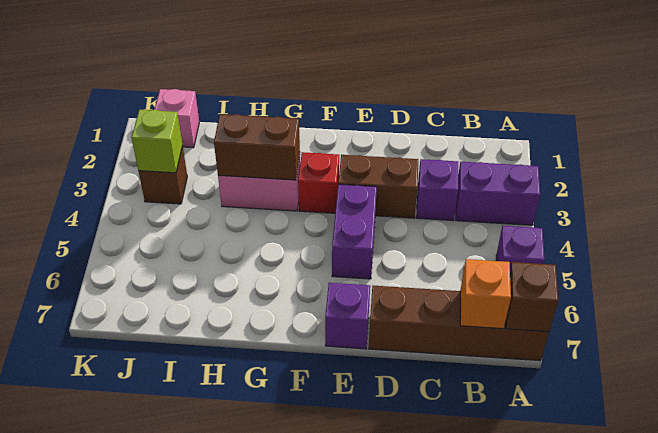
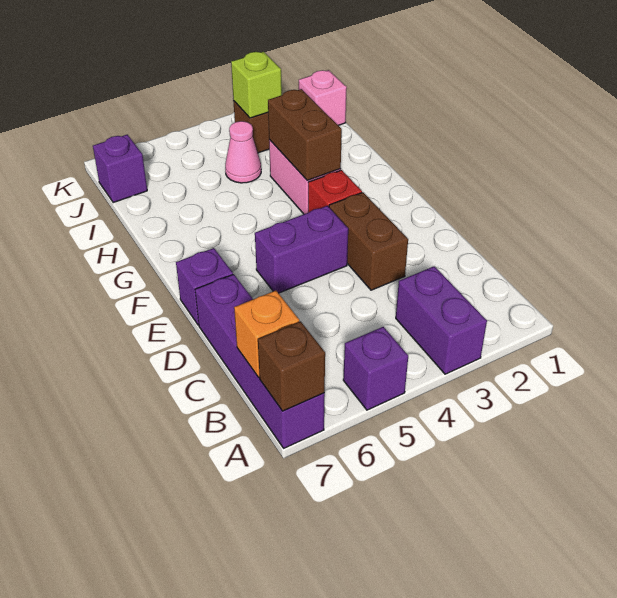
brown 1x4 brick [369,286,549,361] -> purple 1x4 brick [195,274,325,448]
purple 1x1 brick [416,159,458,221] -> purple 1x1 brick moved to [93,135,147,203]
none -> pink 1x1 cone [225,121,261,183]

